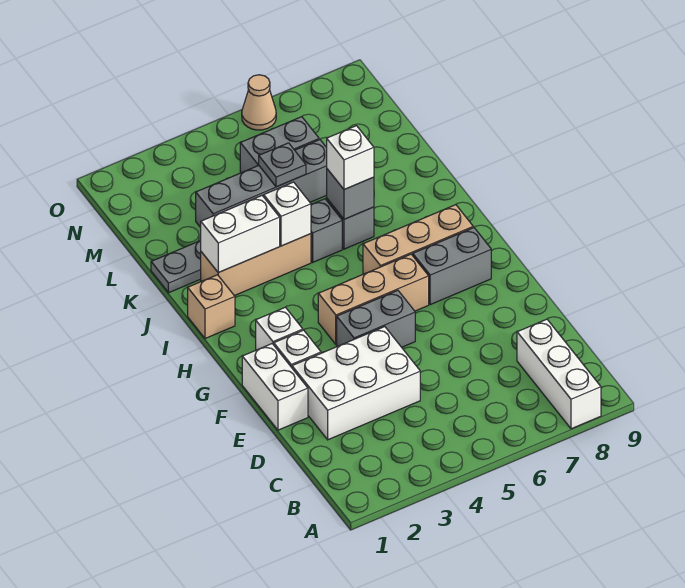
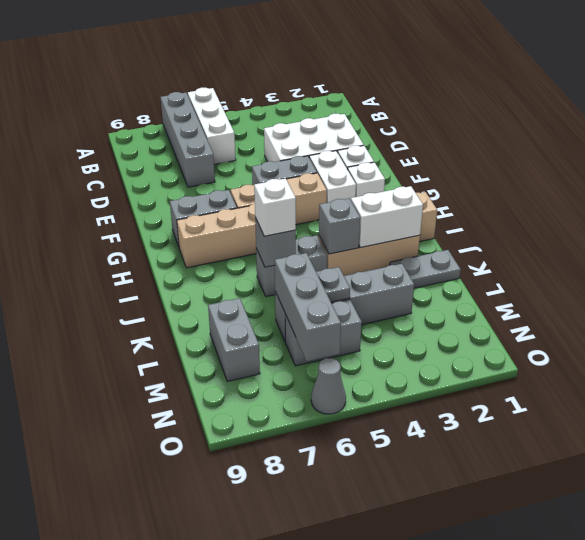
none -> grey 1x4 brick [161,92,215,187]
white 1x3 brick [517,319,601,429] -> white 1x3 brick moved to [188,88,236,164]
white 1x2 brick [242,344,308,430] -> white 1x2 brick moved to [309,151,356,203]
white 1x1 brick [264,182,311,246] -> grey 1x1 brick [319,198,360,254]
none -> grey 1x3 brick [274,253,341,361]
none -> grey 1x2 brick [208,298,260,381]
tan 1x1 cone [242,75,276,130] -> grey 1x1 cone [311,358,346,414]

